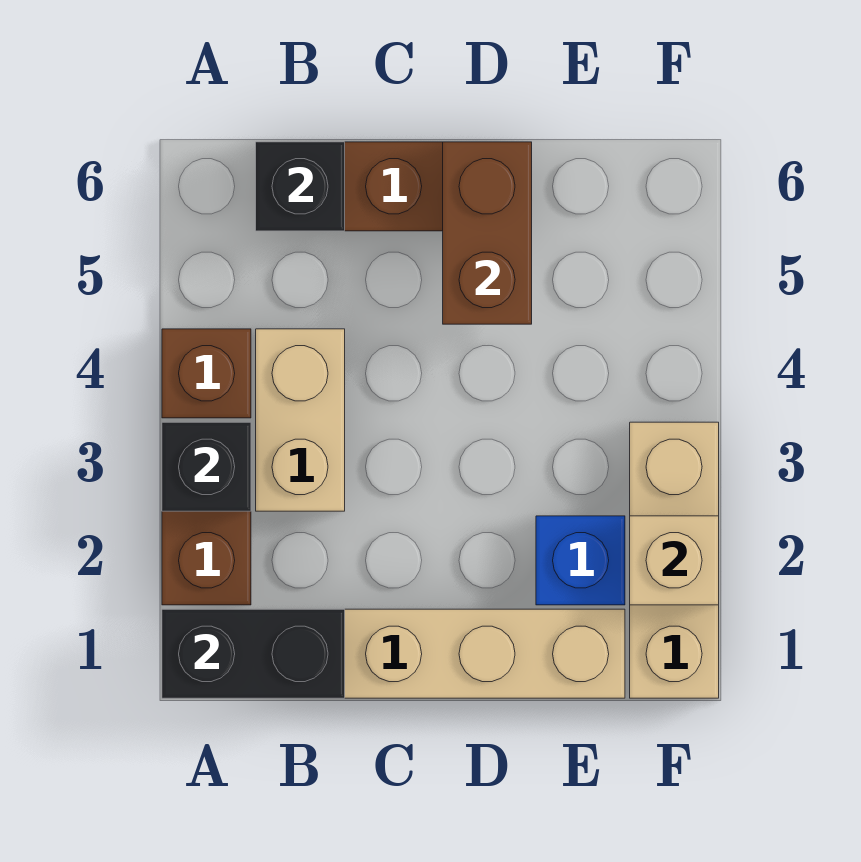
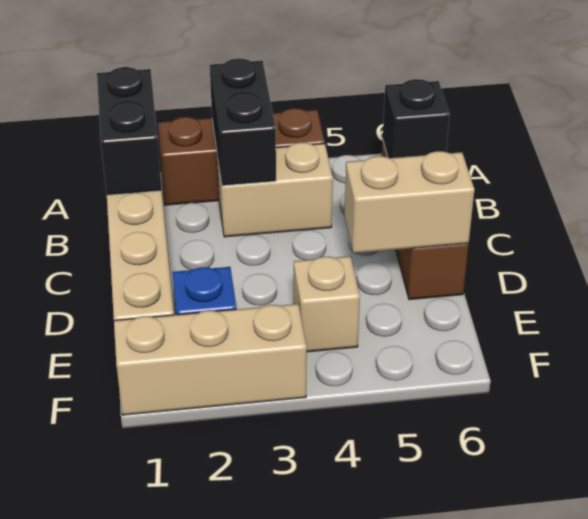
black 1x1 brick [162,422,251,511] -> black 1x2 brick [210,59,276,186]
brown 1x2 brick [443,142,532,324] -> tan 1x2 brick [345,151,475,253]
tan 1x1 brick [630,516,719,605] -> tan 1x1 brick moved to [294,256,360,352]

